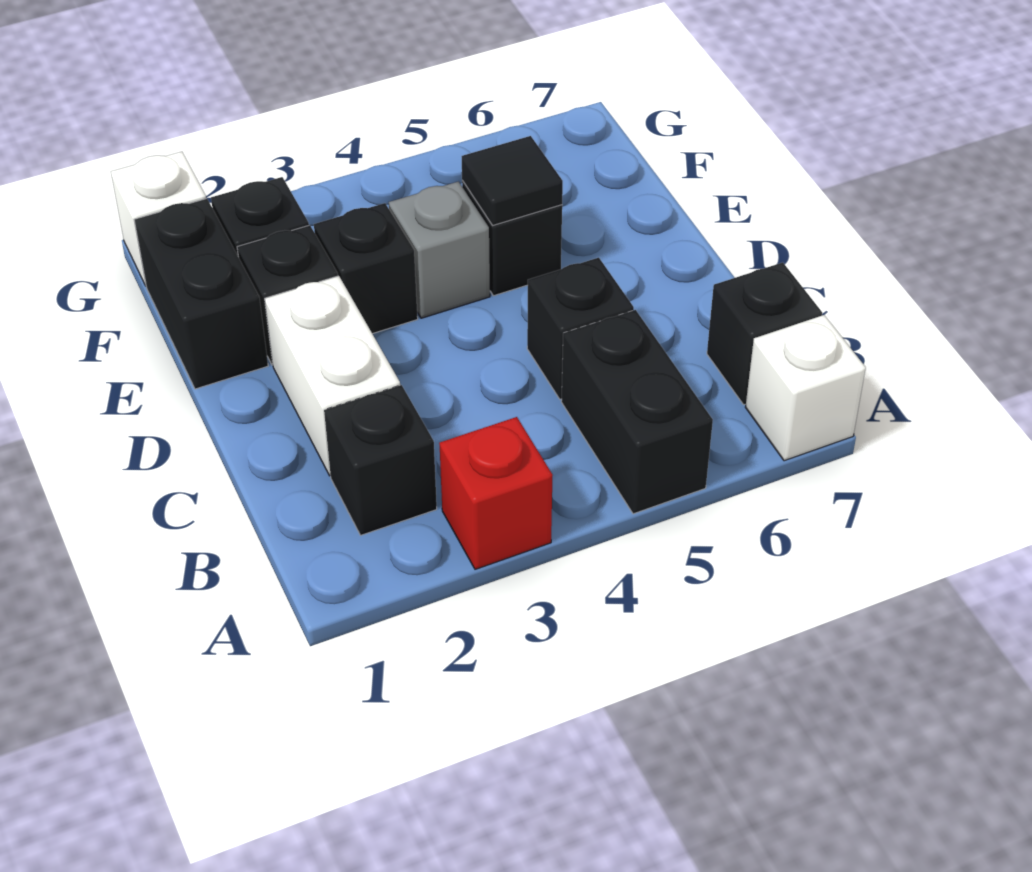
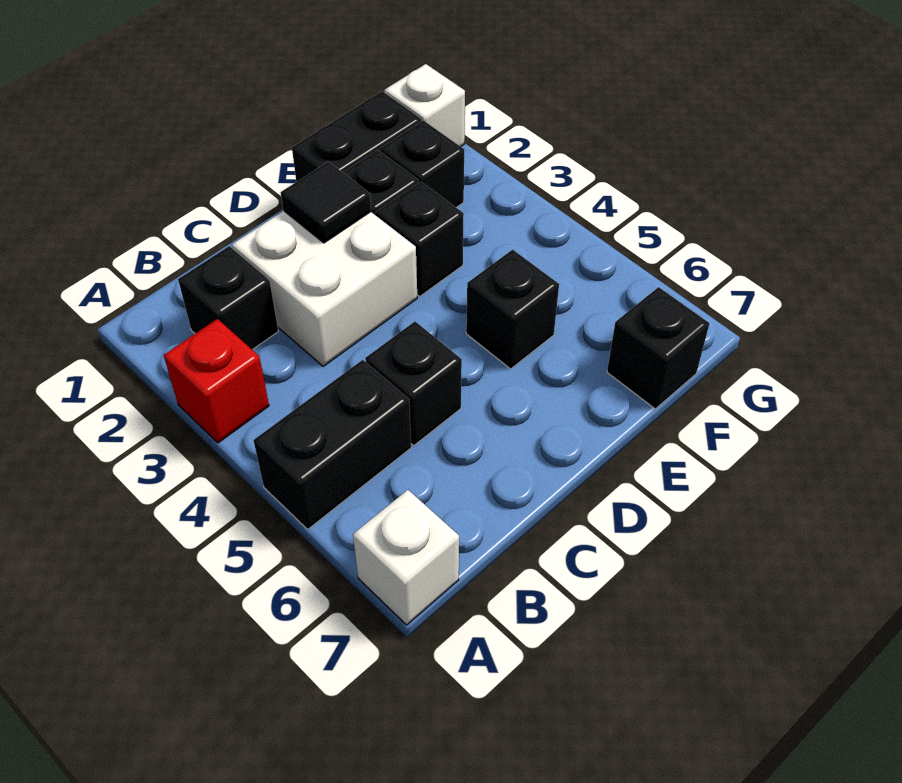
black 1x1 brick [707,262,822,405] -> black 1x1 brick moved to [607,287,709,409]
white 1x2 brick [265,276,400,476] -> white 2x2 brick [232,211,417,367]
grey 1x1 brick [389,182,490,318] -> none
black 1x1 tile [462,136,563,225] -> black 1x1 tile moved to [281,162,371,243]

